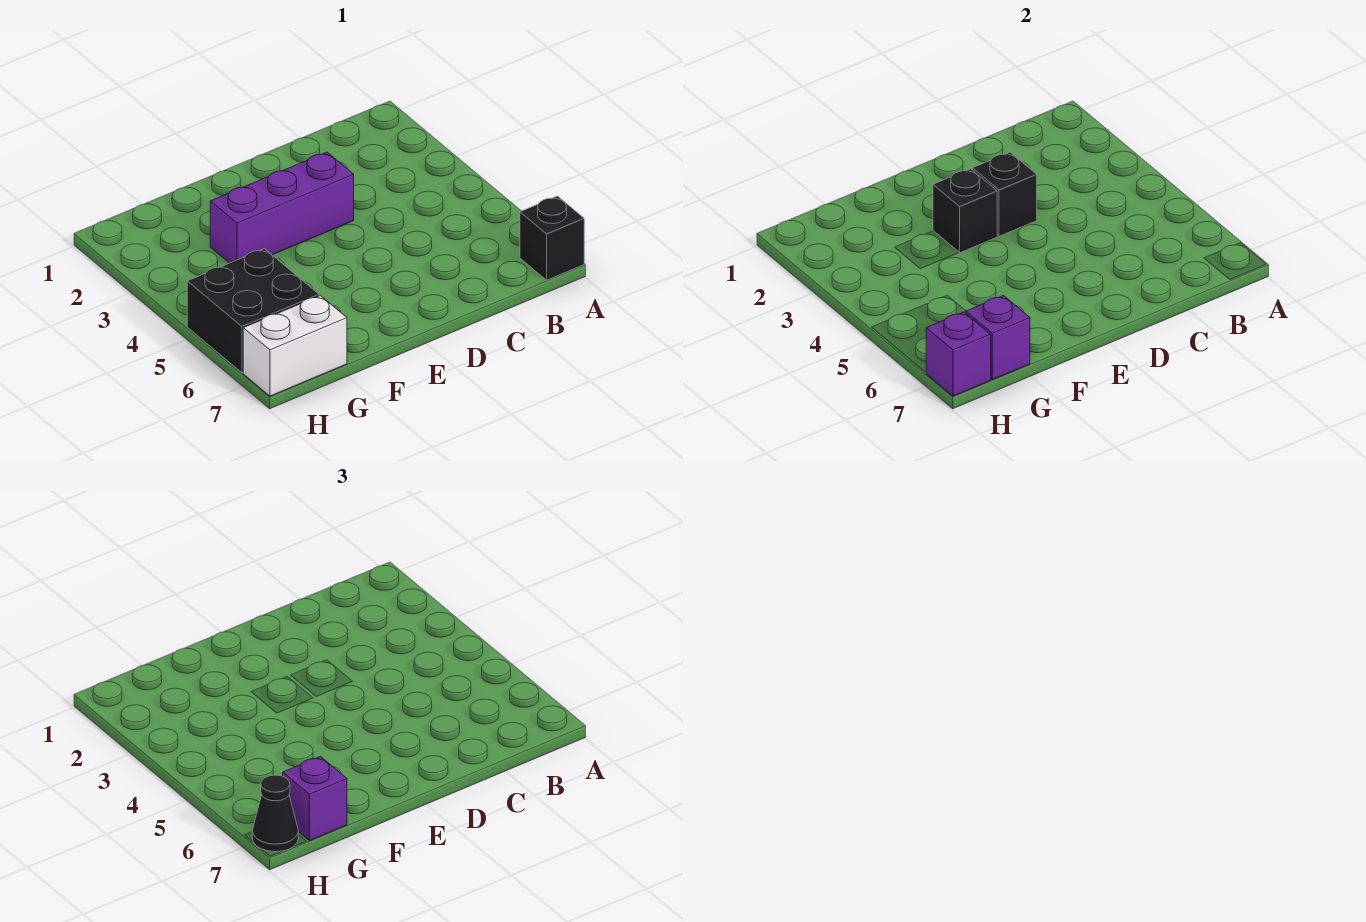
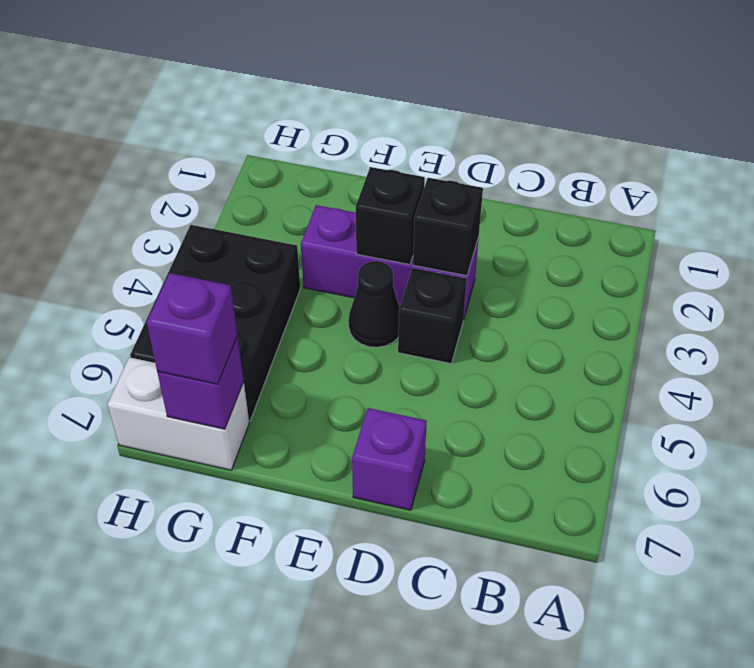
black 1x1 brick [520,196,584,280] -> black 1x1 brick moved to [398,268,467,364]
black 2x2 brick [187,249,319,373] -> black 2x3 brick [130,225,300,421]
purple 1x1 brick [926,312,991,396] -> purple 1x1 brick moved to [352,408,427,510]
black 1x1 cone [252,775,298,852] -> black 1x1 cone moved to [348,261,400,347]

